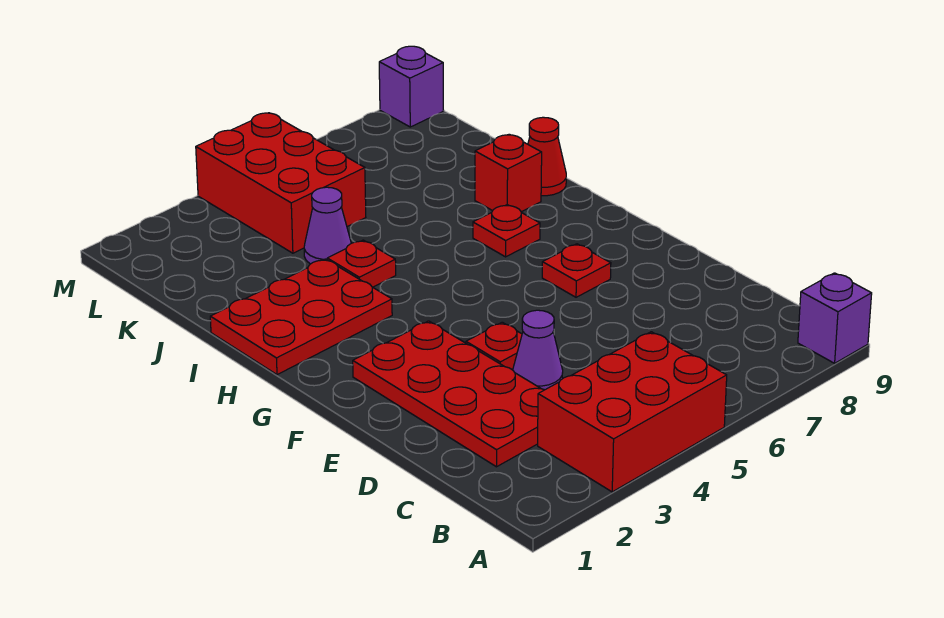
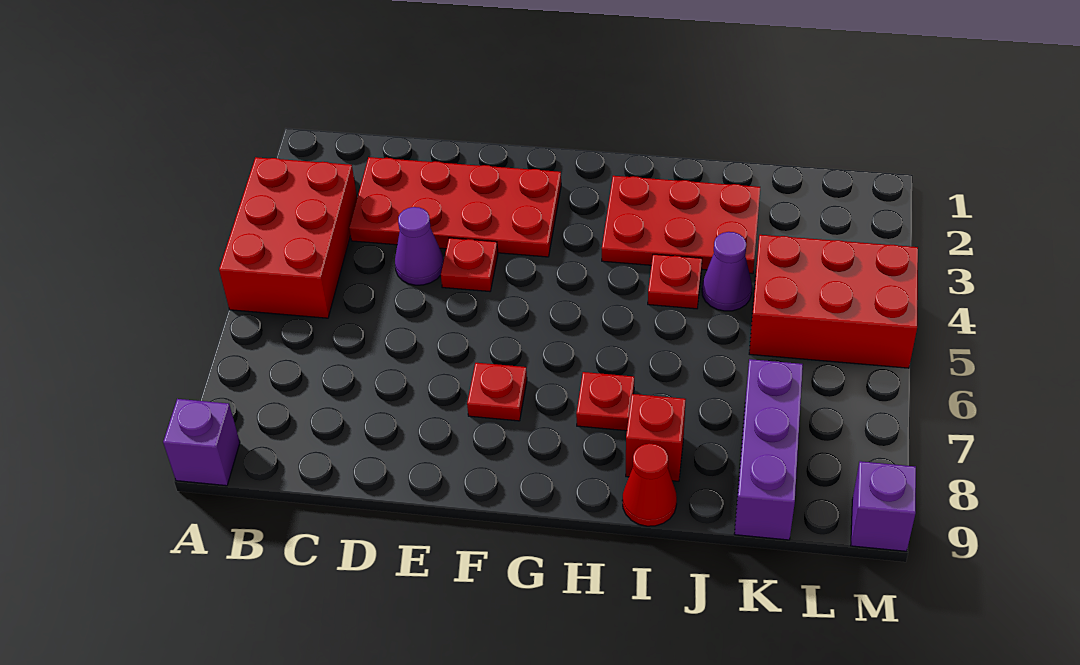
red 2x3 plate [210,259,392,375] -> red 2x3 plate turned to [602,176,760,274]
none -> purple 1x3 brick [734,359,803,540]

